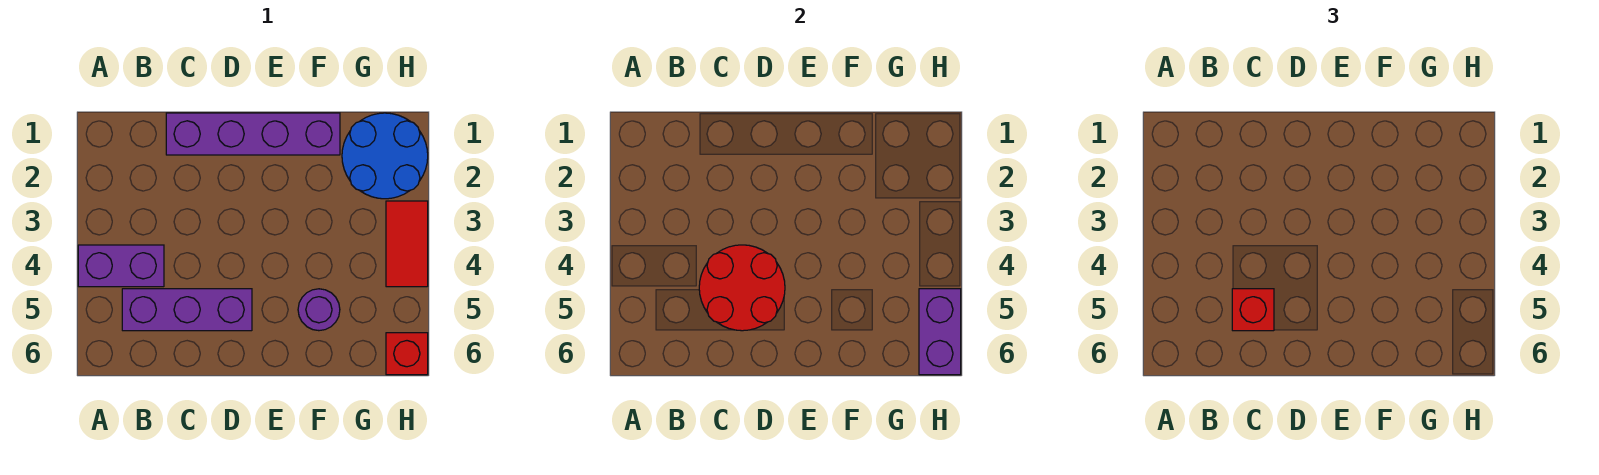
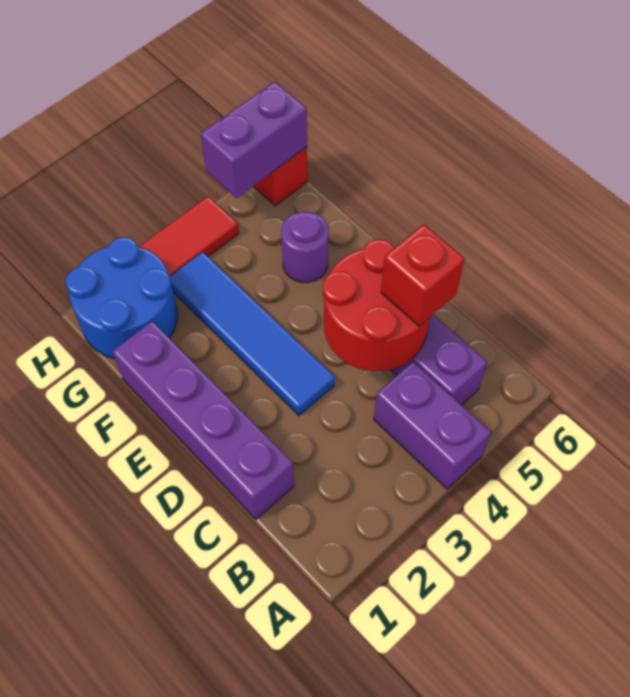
none -> blue 1x4 tile [170,252,335,415]

